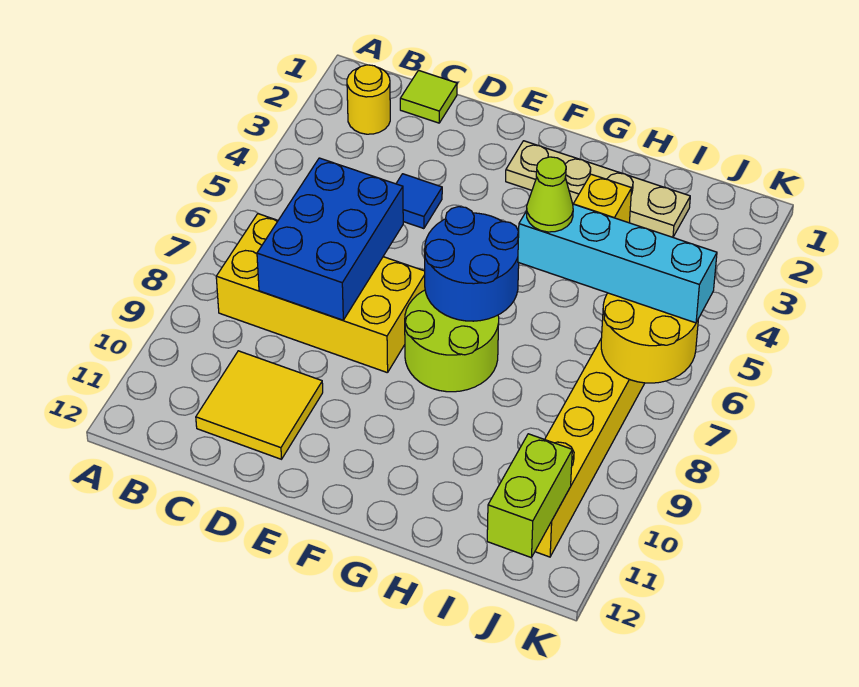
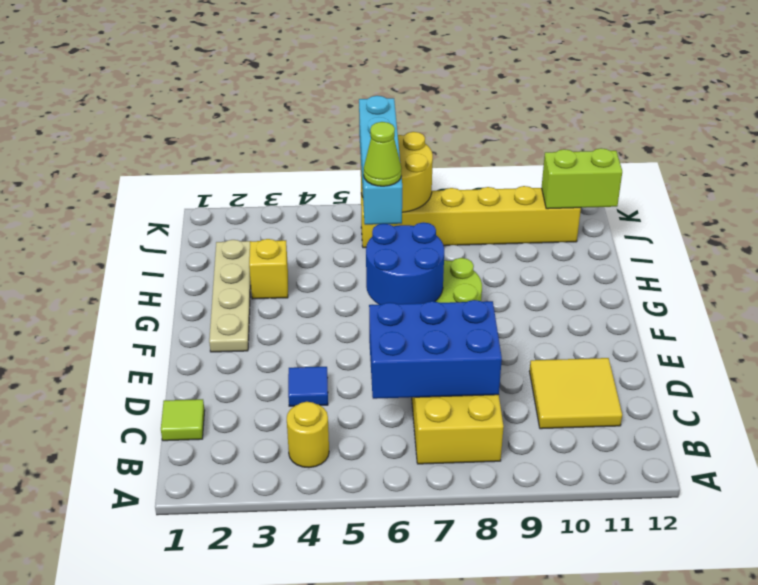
yellow 1x1 round brick [347,65,390,134] -> yellow 1x1 round brick moved to [287,402,329,468]

